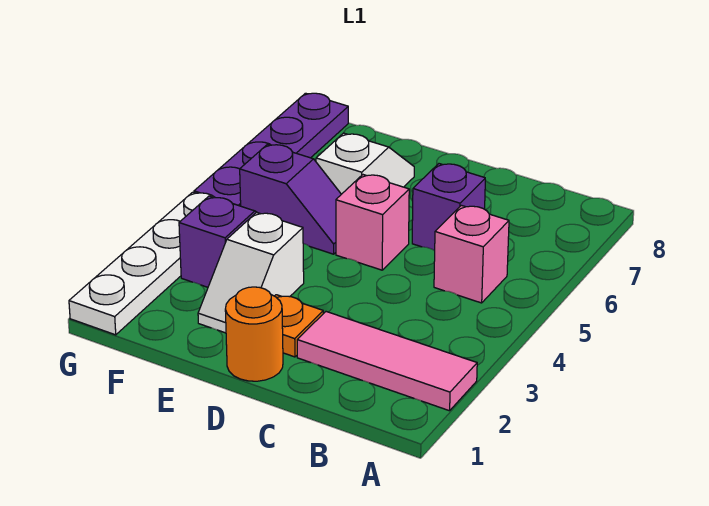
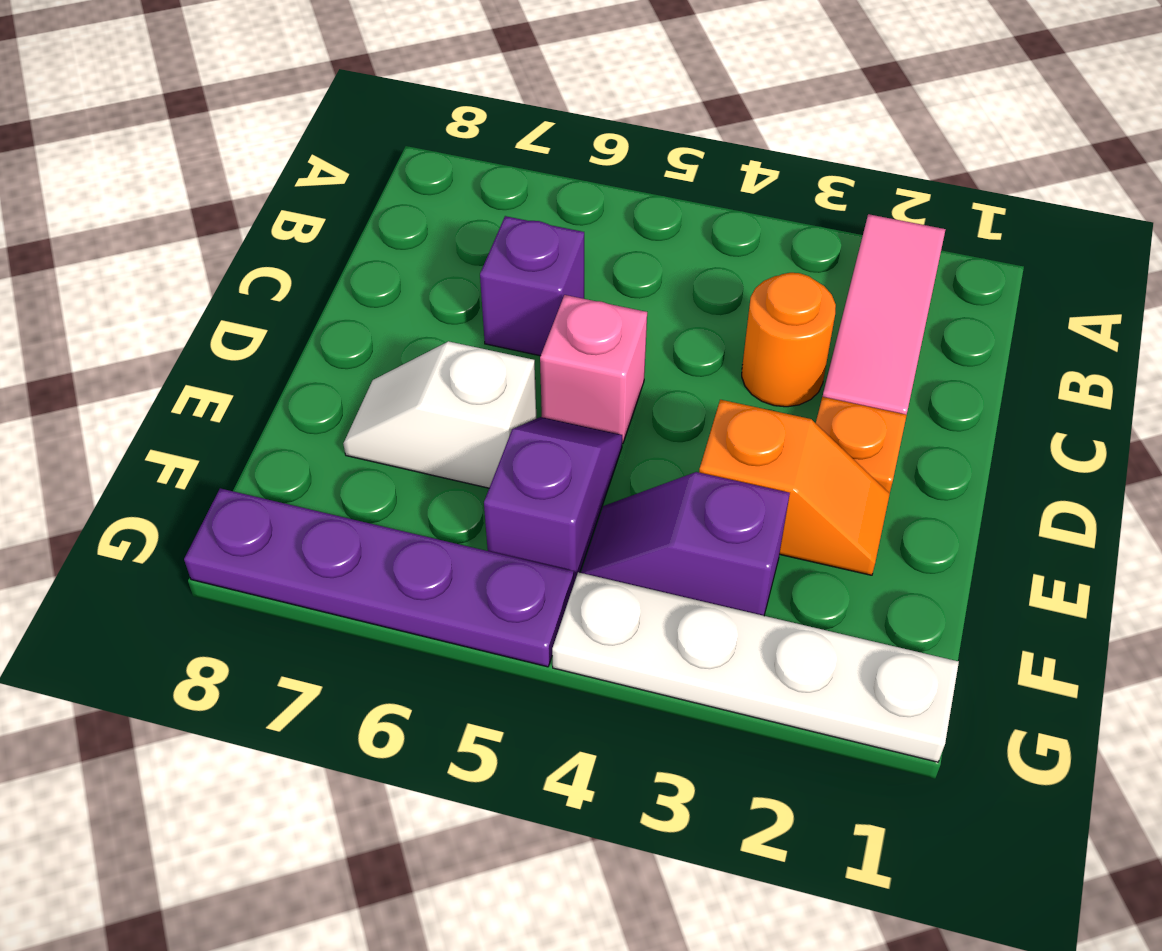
pink 1x1 brick [434,205,509,303] -> none
orange 1x1 round brick [225,287,283,381] -> orange 1x1 round brick moved to [742,273,836,407]
white 1x2 slope [198,212,304,333] -> orange 1x2 slope [699,400,890,575]

